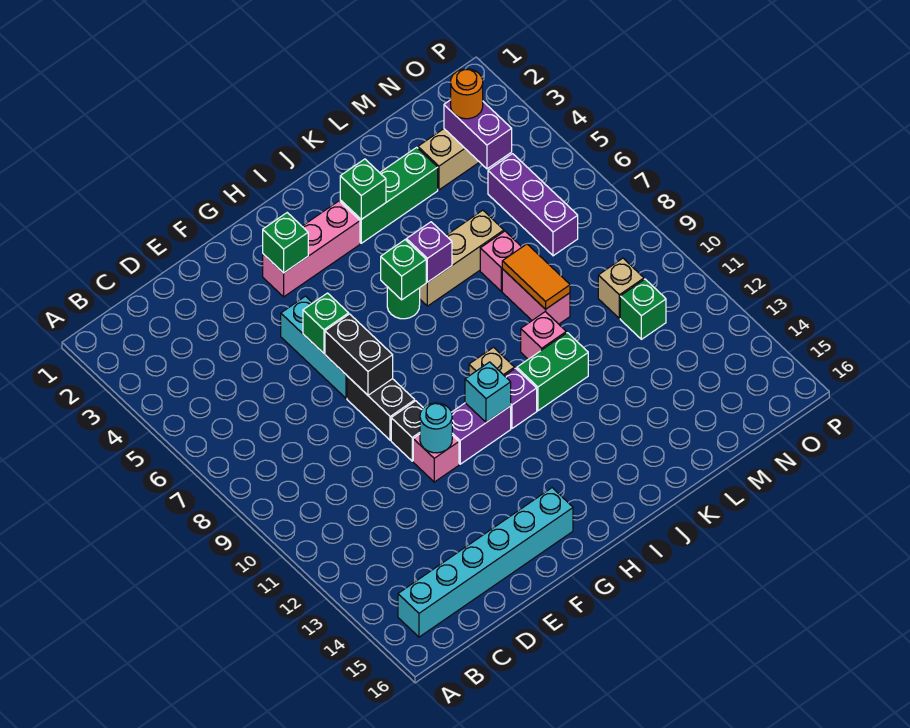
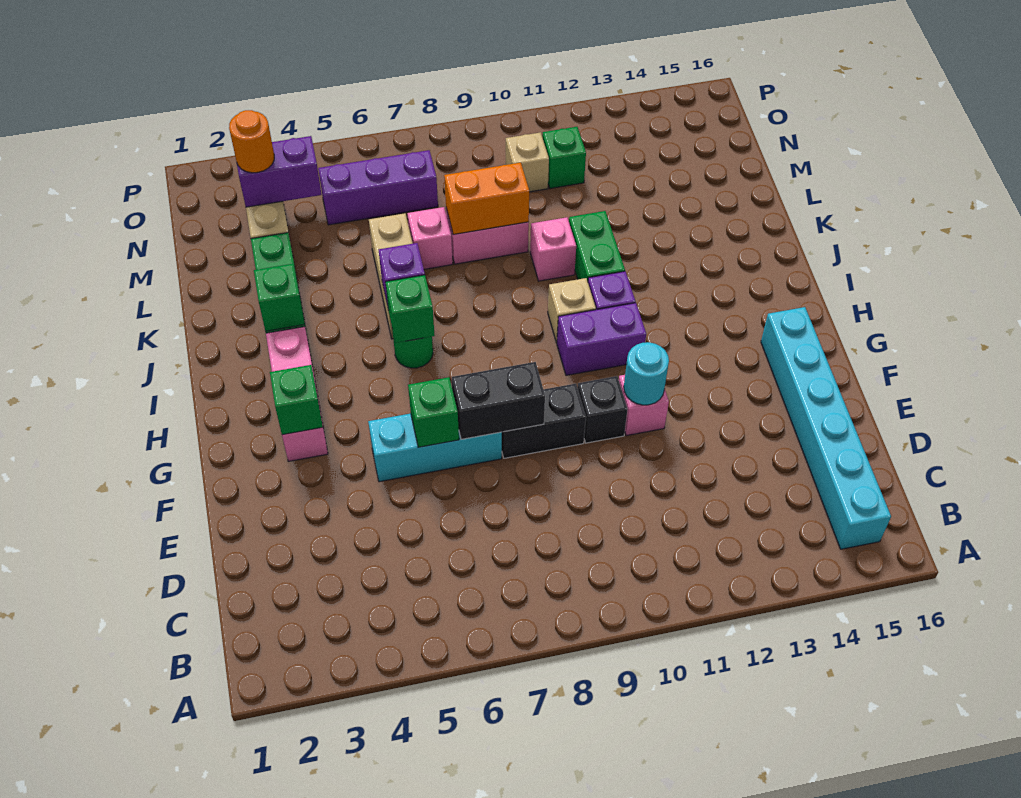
purple 1x2 brick [452,403,511,464] -> purple 1x2 brick turned to [557,303,646,375]
cyan 1x1 brick [465,362,511,422] -> none
orange 1x2 tile [502,244,570,309] -> orange 1x2 brick [444,163,529,234]

